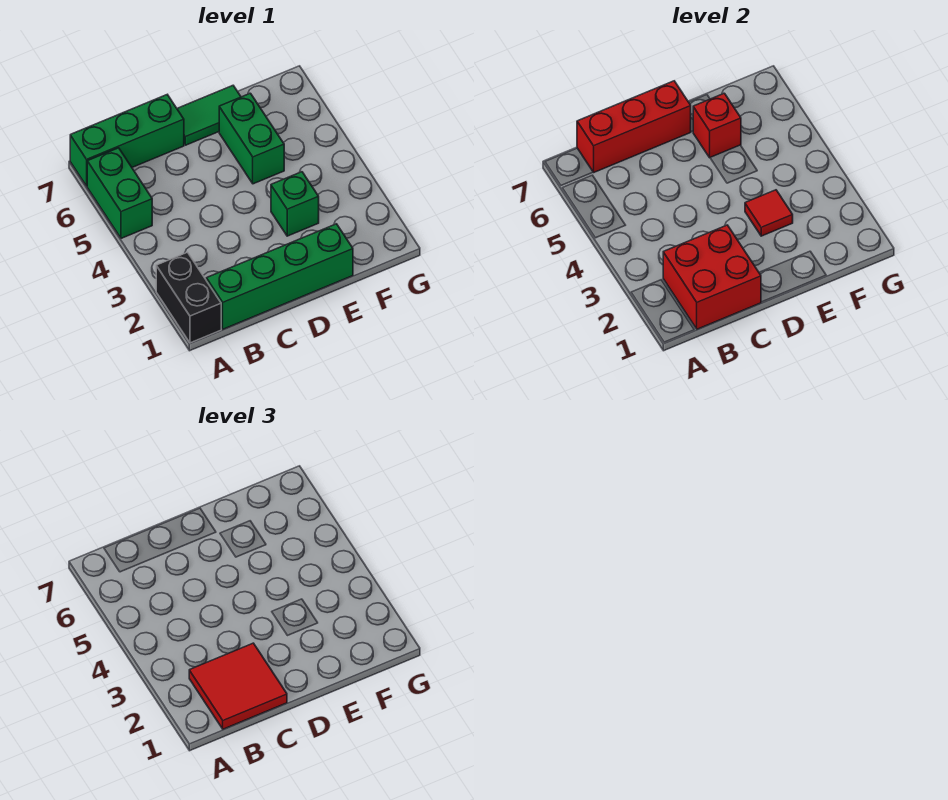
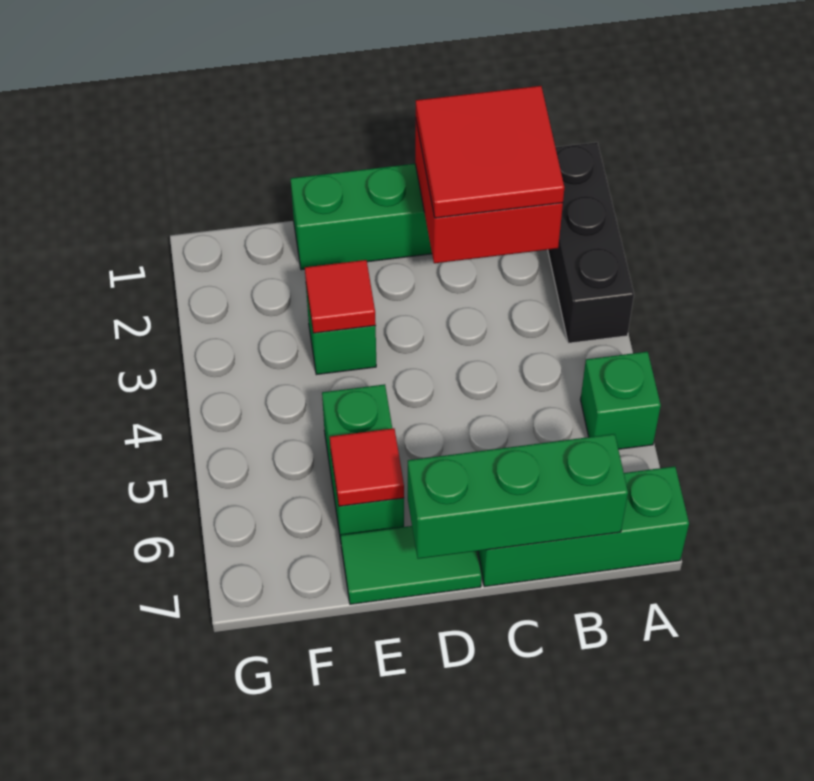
black 1x2 brick [156,252,221,343] -> black 1x3 brick [548,142,634,343]
green 1x2 brick [87,148,152,238] -> green 1x1 brick [580,352,661,449]
red 1x3 brick [577,81,691,172] -> green 1x3 brick [408,434,628,559]
red 1x1 brick [693,93,741,158] -> red 1x1 tile [330,428,404,506]

